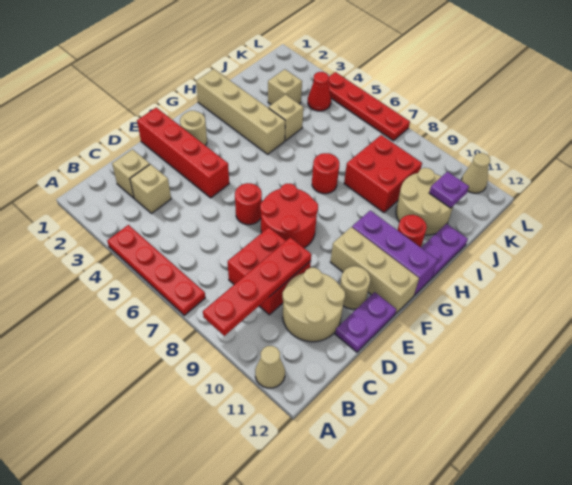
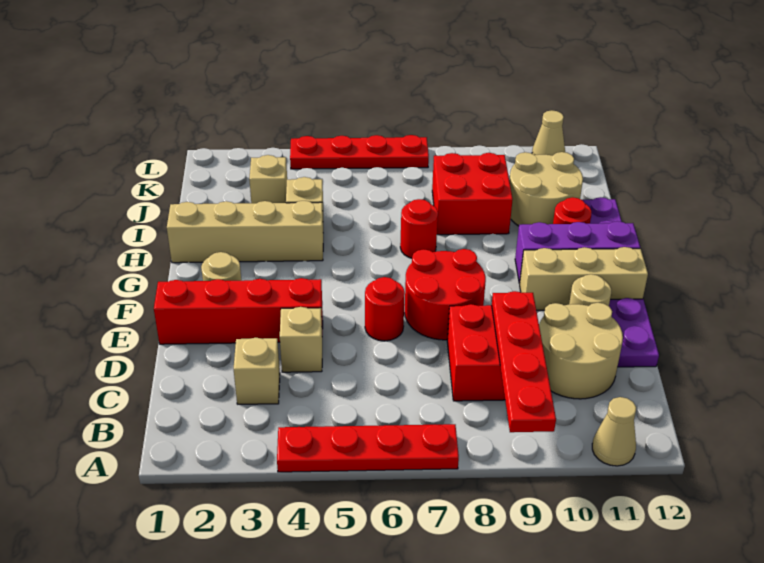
tan 1x1 brick [112,150,150,198] -> tan 1x1 brick moved to [280,307,322,372]
purple 1x1 plate [429,172,469,208] -> none
red 1x1 cone [308,72,331,111] -> none

